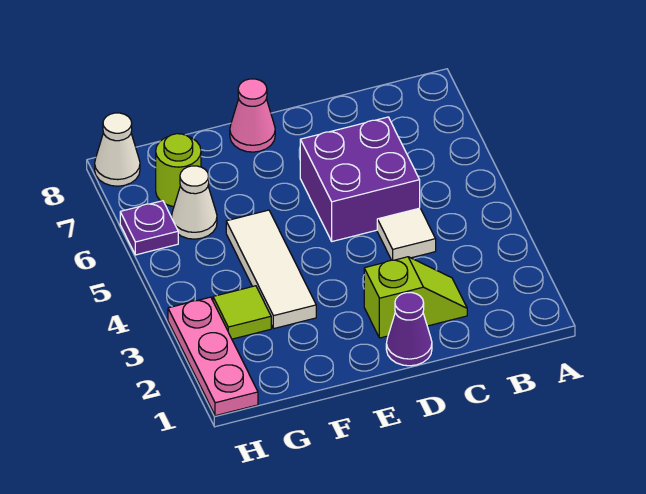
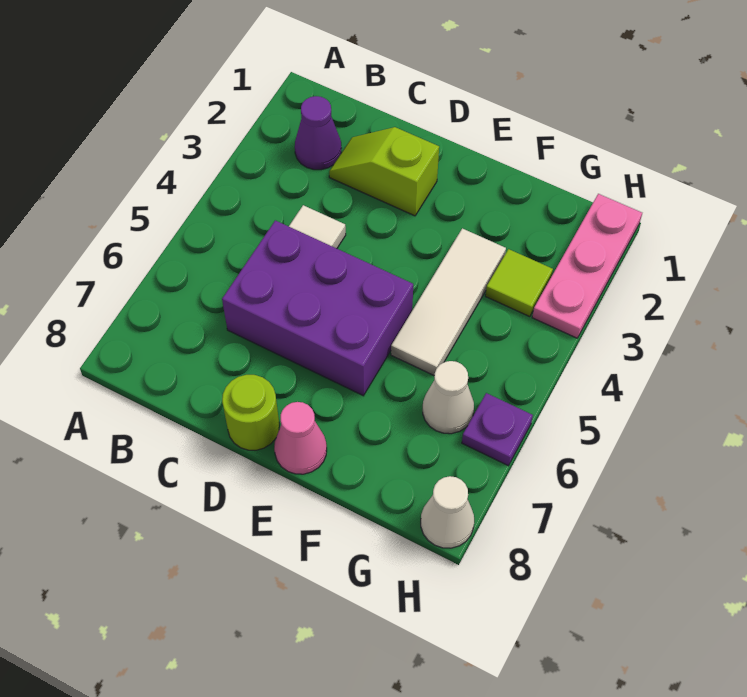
purple 2x2 brick [300,117,420,241] -> purple 2x3 brick [222,220,413,396]
purple 1x1 cone [386,293,432,366] -> purple 1x1 cone moved to [295,96,341,170]
lime 1x1 round brick [156,134,201,207] -> lime 1x1 round brick moved to [222,375,279,450]

